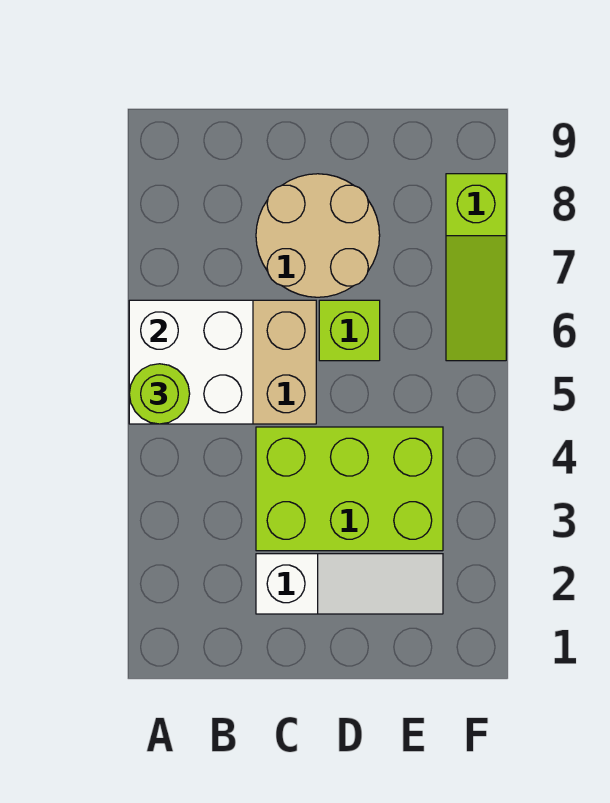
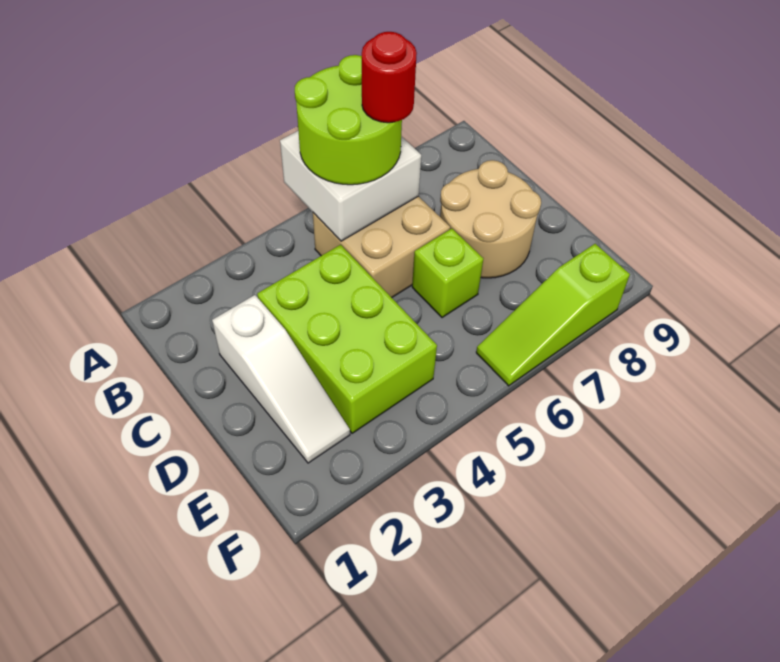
lime 1x1 round brick [129,364,190,424] -> lime 2x2 round brick [295,55,402,185]
none -> red 1x1 round brick [362,32,417,123]

